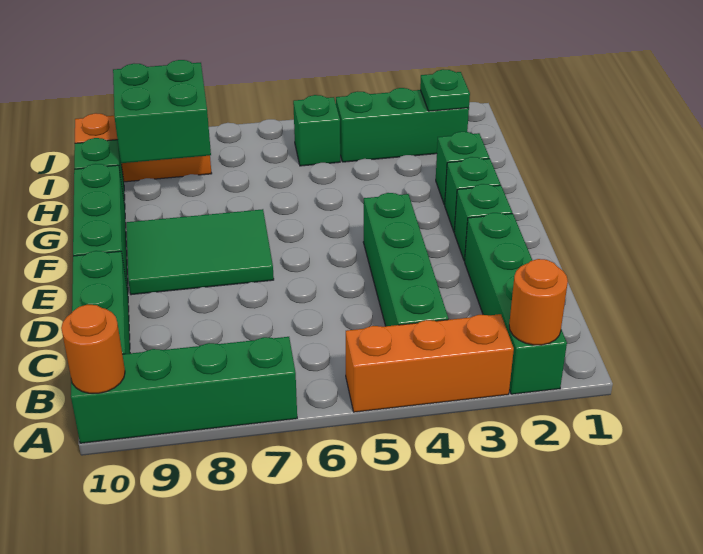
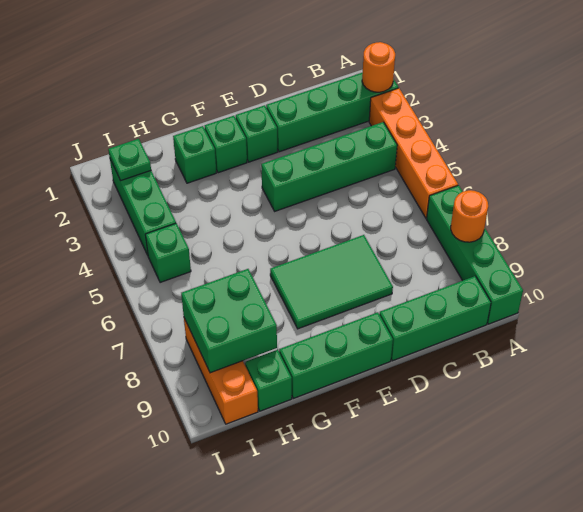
orange 1x3 brick [346,314,514,412] -> orange 1x4 brick [369,88,458,218]
orange 1x1 round brick [61,305,125,393] -> orange 1x1 round brick moved to [451,190,488,242]
green 2x3 tile [126,209,274,295] -> green 2x3 tile turned to [270,235,393,329]

